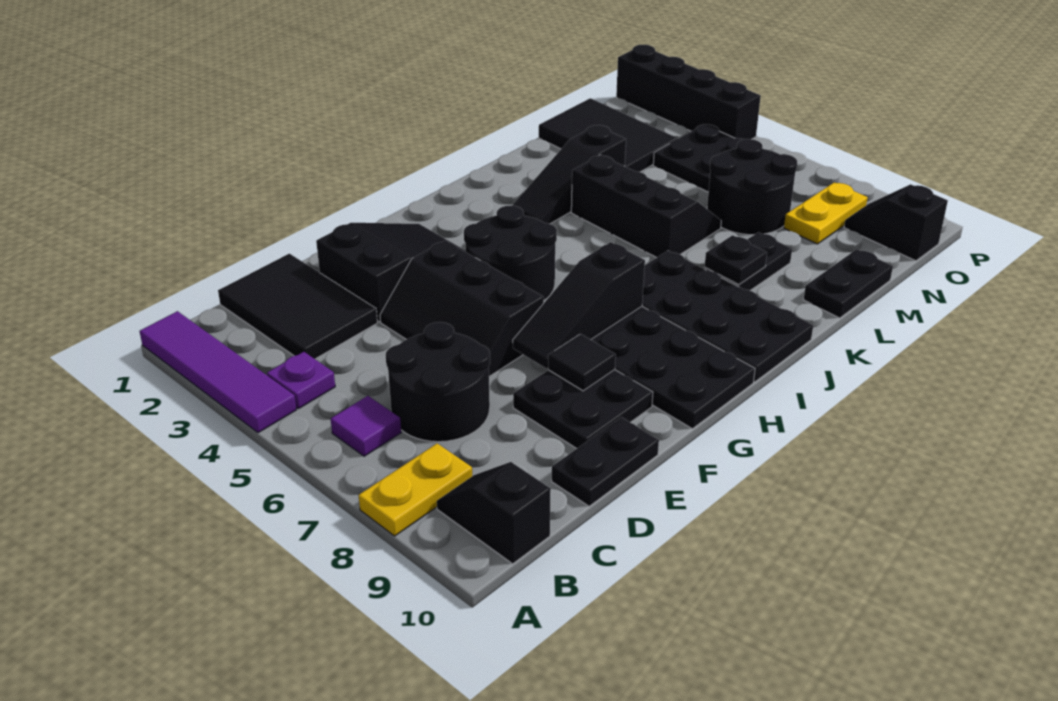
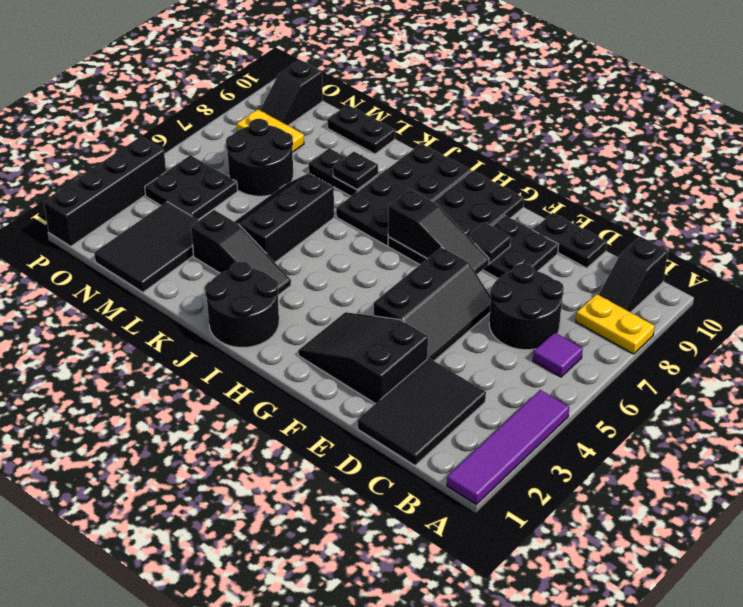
purple 1x1 plate [267,352,335,409] -> none
black 2x2 round brick [464,205,557,300] -> black 2x2 round brick moved to [205,261,279,347]

